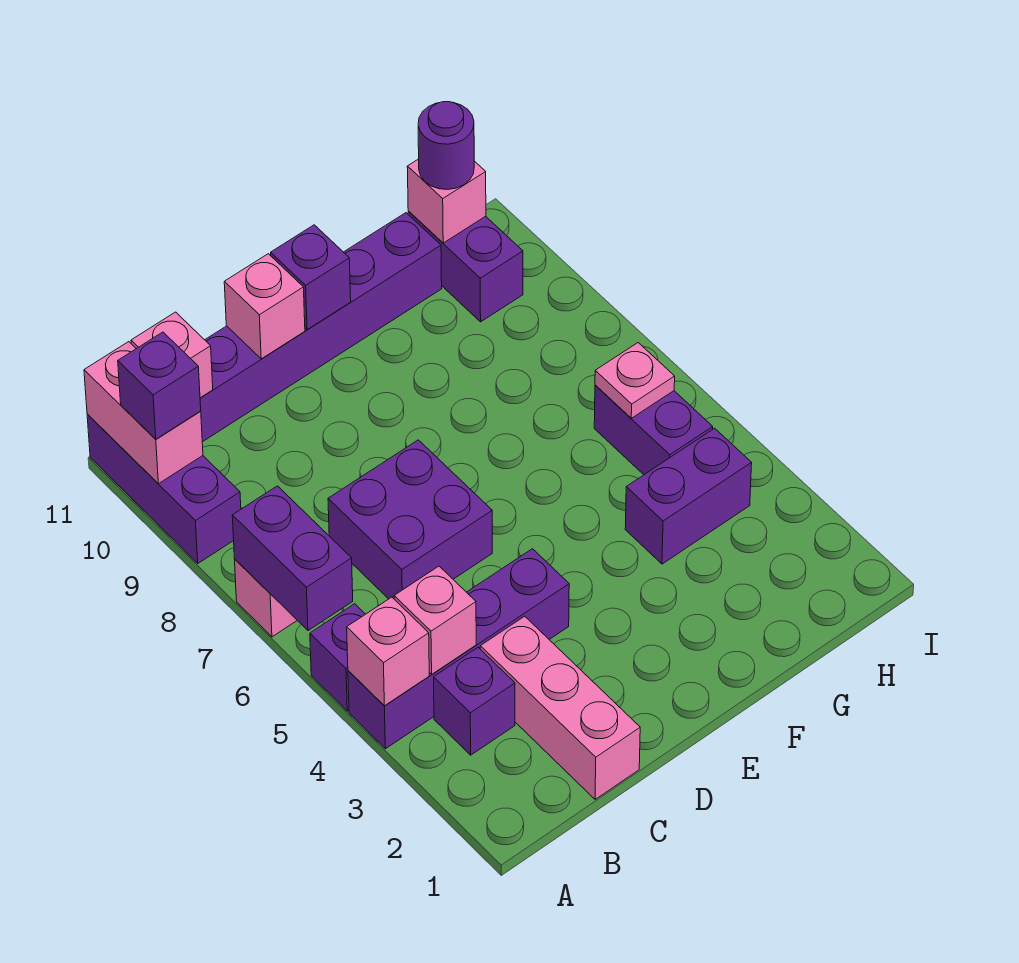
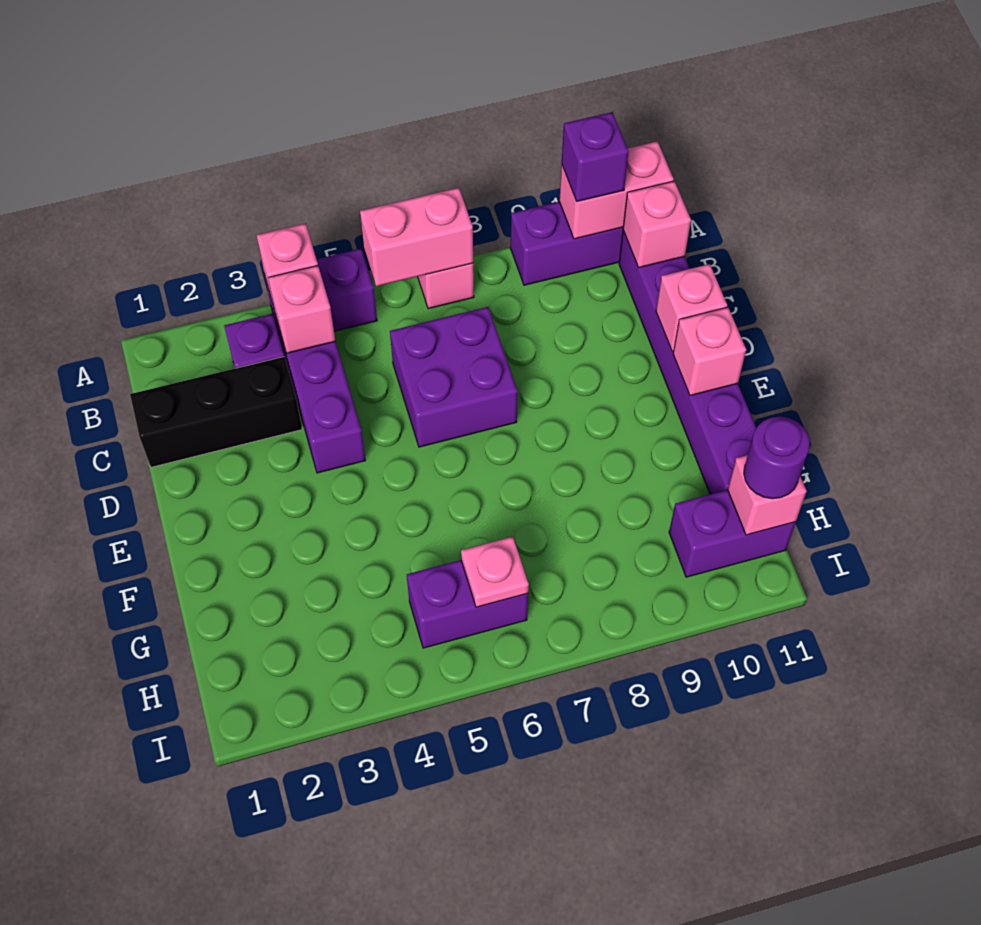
purple 1x2 brick [232,486,353,631] -> pink 1x2 brick [360,188,473,286]
pink 1x3 brick [480,616,640,800] -> black 1x3 brick [130,356,302,467]
purple 1x1 brick [271,225,351,330] -> pink 1x1 brick [673,307,746,395]
purple 1x2 brick [625,428,752,564] -> none

